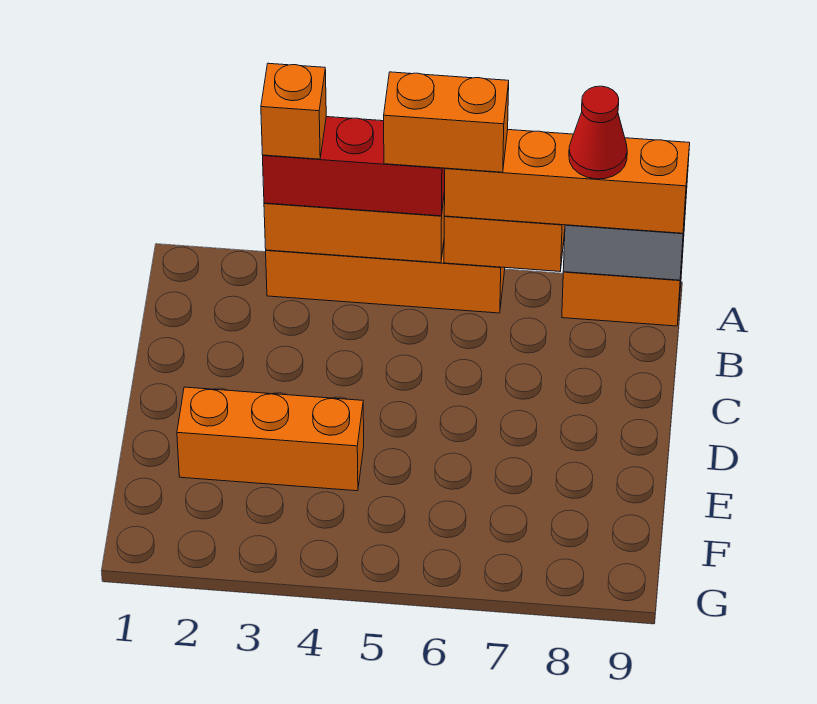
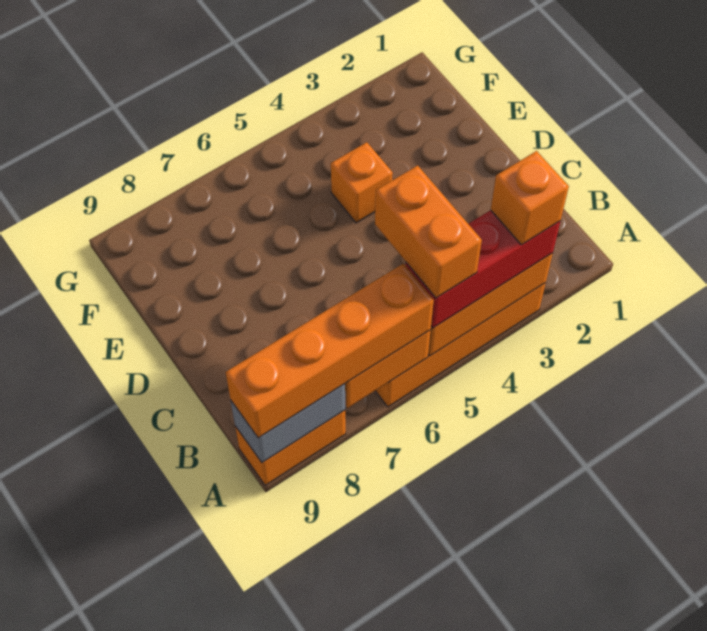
orange 1x2 brick [384,72,509,172] -> orange 1x2 brick turned to [375,165,482,298]
red 1x1 cone [569,86,627,179] -> none
orange 1x3 brick [177,387,364,491] -> orange 1x1 brick [331,142,393,223]

